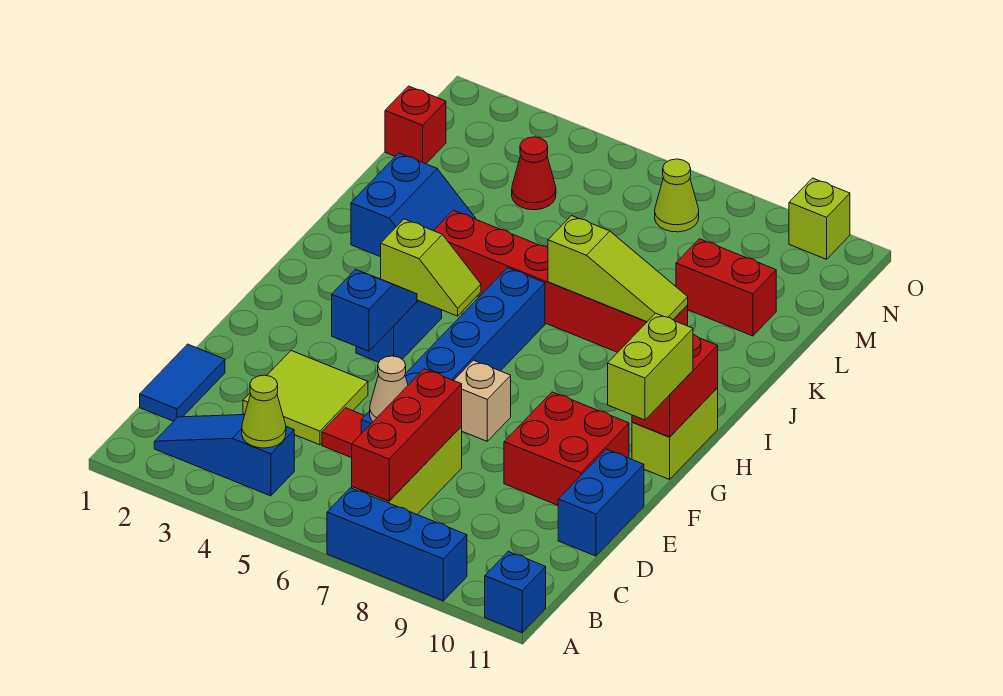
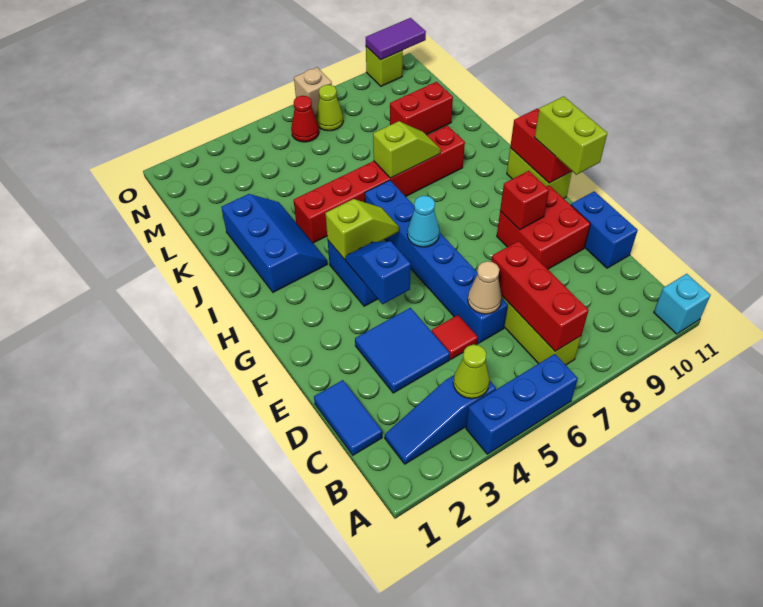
blue 1x3 brick [327,488,467,601] -> blue 1x3 brick moved to [466,354,578,454]
blue 1x1 brick [485,551,546,632] -> cyan 1x1 brick [654,274,711,334]
lime 2x2 tile [243,351,368,445] -> blue 2x2 tile [355,308,450,393]
tan 1x1 brick [454,360,511,441] -> tan 1x1 brick moved to [294,67,332,116]
none -> cyan 1x1 cone [407,196,439,247]
blue 2x2 slope [351,153,476,257] -> blue 2x3 slope [221,194,327,292]
lime 1x3 slope [548,216,688,322] -> lime 1x2 slope [373,121,440,178]
red 1x1 brick [385,86,446,164] -> red 1x1 brick moved to [500,171,549,230]
red 1x1 cone [512,137,556,210] -> red 1x1 cone moved to [291,96,319,142]
none -> purple 1x2 tile [366,18,426,60]

